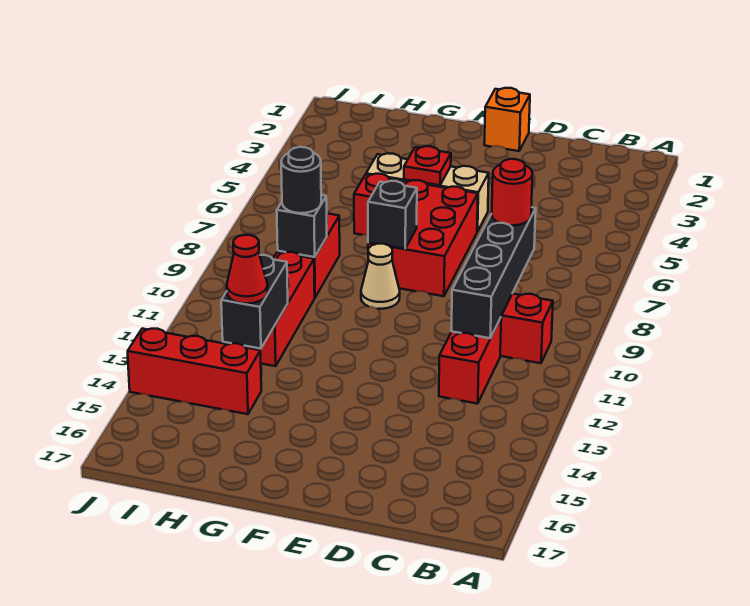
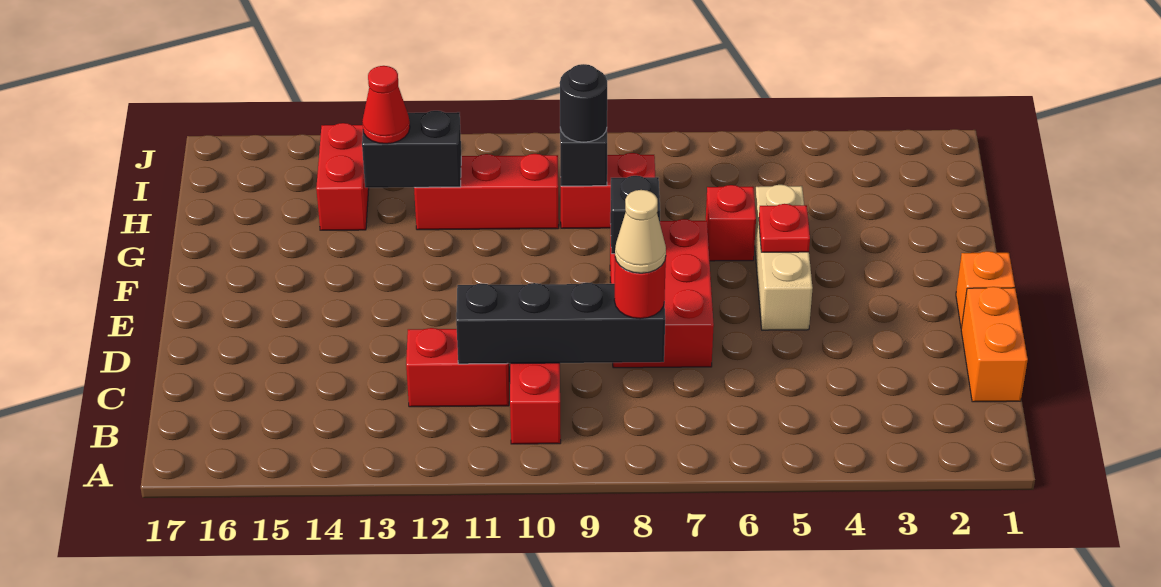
none -> orange 1x2 brick [961,287,1028,402]
red 2x3 brick [368,180,478,296] -> red 2x3 brick turned to [610,219,714,368]
tan 1x1 cone [361,244,400,309] -> tan 1x1 cone moved to [615,190,666,273]
red 1x3 brick [128,329,261,414] -> red 1x2 brick [316,123,369,230]

